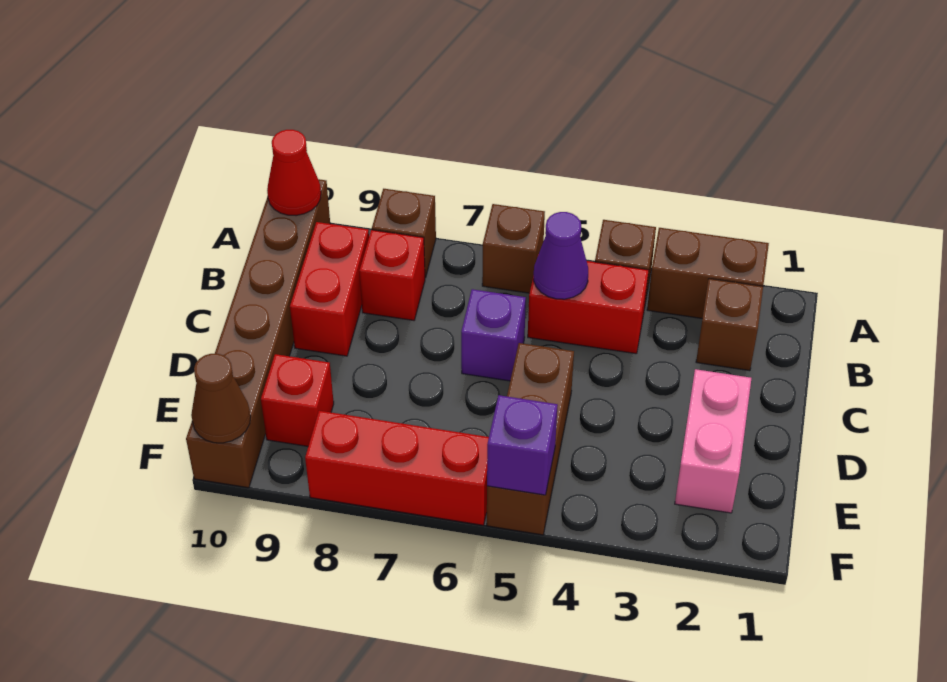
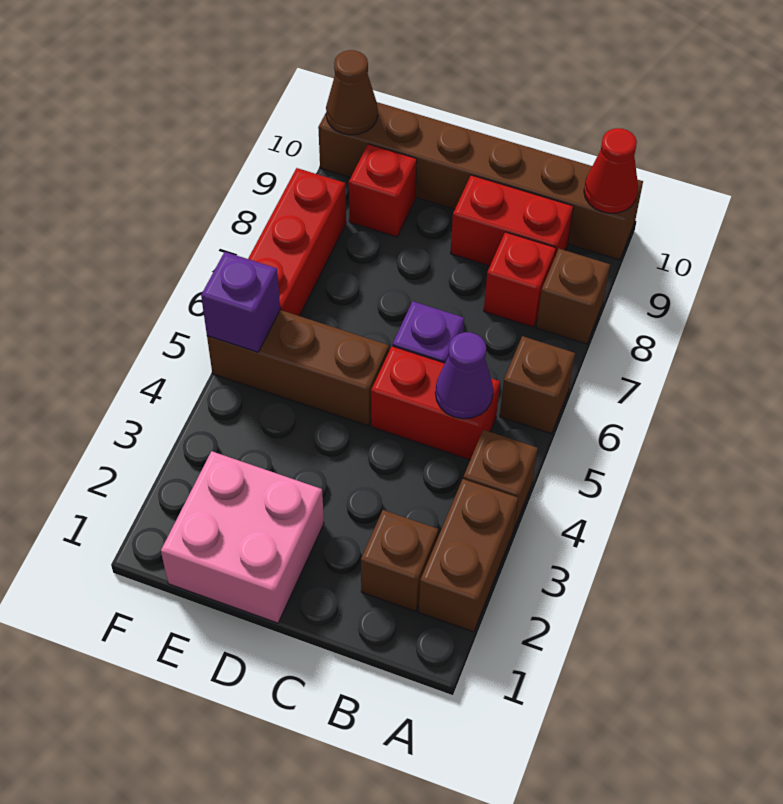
red 1x2 brick [528,254,649,354] -> red 1x2 brick turned to [371,346,500,460]
pink 1x2 brick [675,369,751,513] -> pink 2x2 brick [161,451,324,623]

